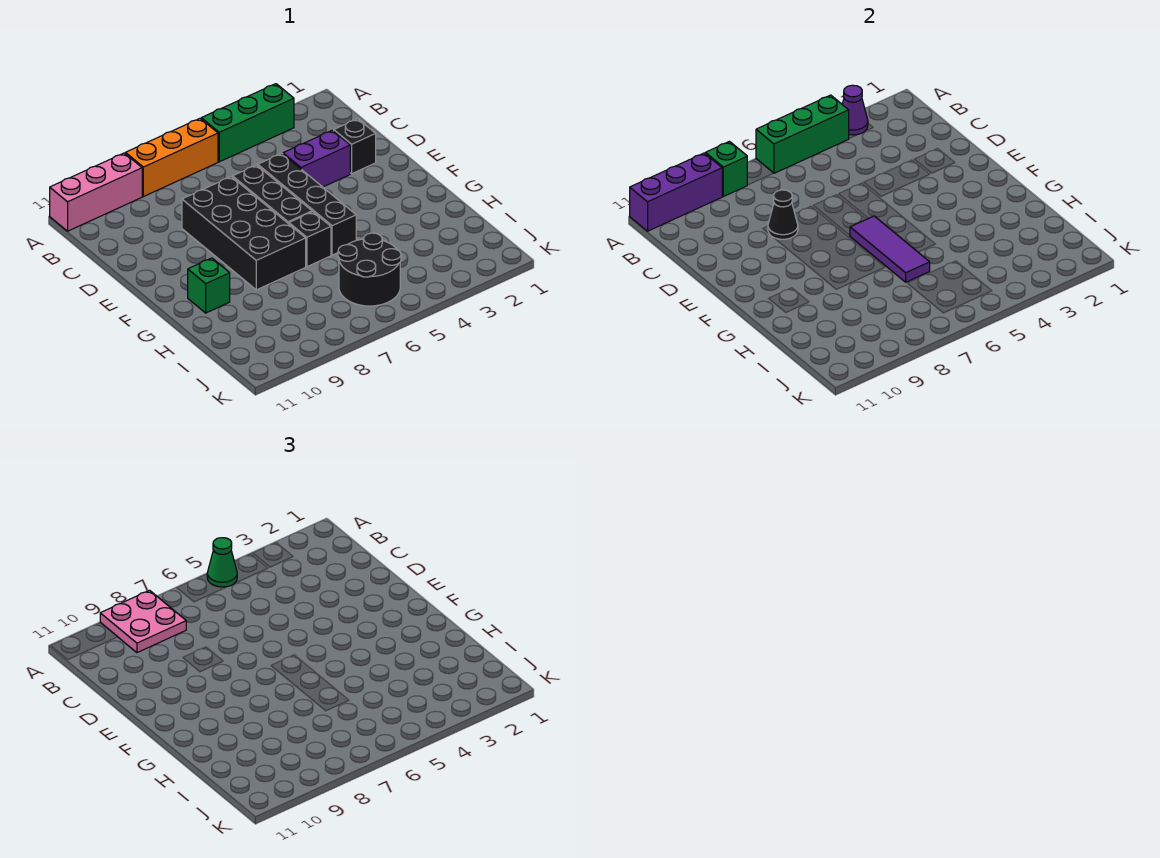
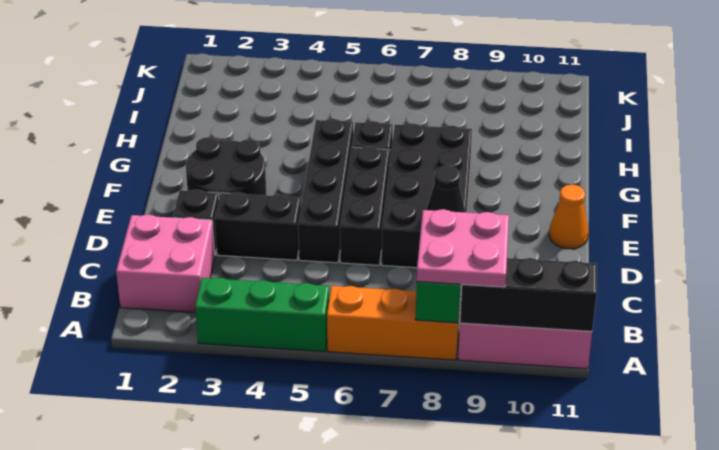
purple 1x1 cone [842,85,868,135] -> none
green 1x3 brick [756,95,849,173] -> none
green 1x1 cone [207,538,237,587] -> none
purple 1x3 brick [630,153,722,231] -> black 1x3 brick [460,258,597,331]
none -> pink 2x2 brick [116,215,215,313]
purple 1x2 brick [283,130,350,187] -> black 1x2 brick [215,192,301,260]
none -> orange 1x1 cone [549,184,589,249]
purple 1x3 tile [850,216,930,282] -> none
green 1x1 brick [188,258,230,313] -> none
black 2x2 round brick [338,233,401,306] -> black 2x2 round brick moved to [186,137,266,197]

